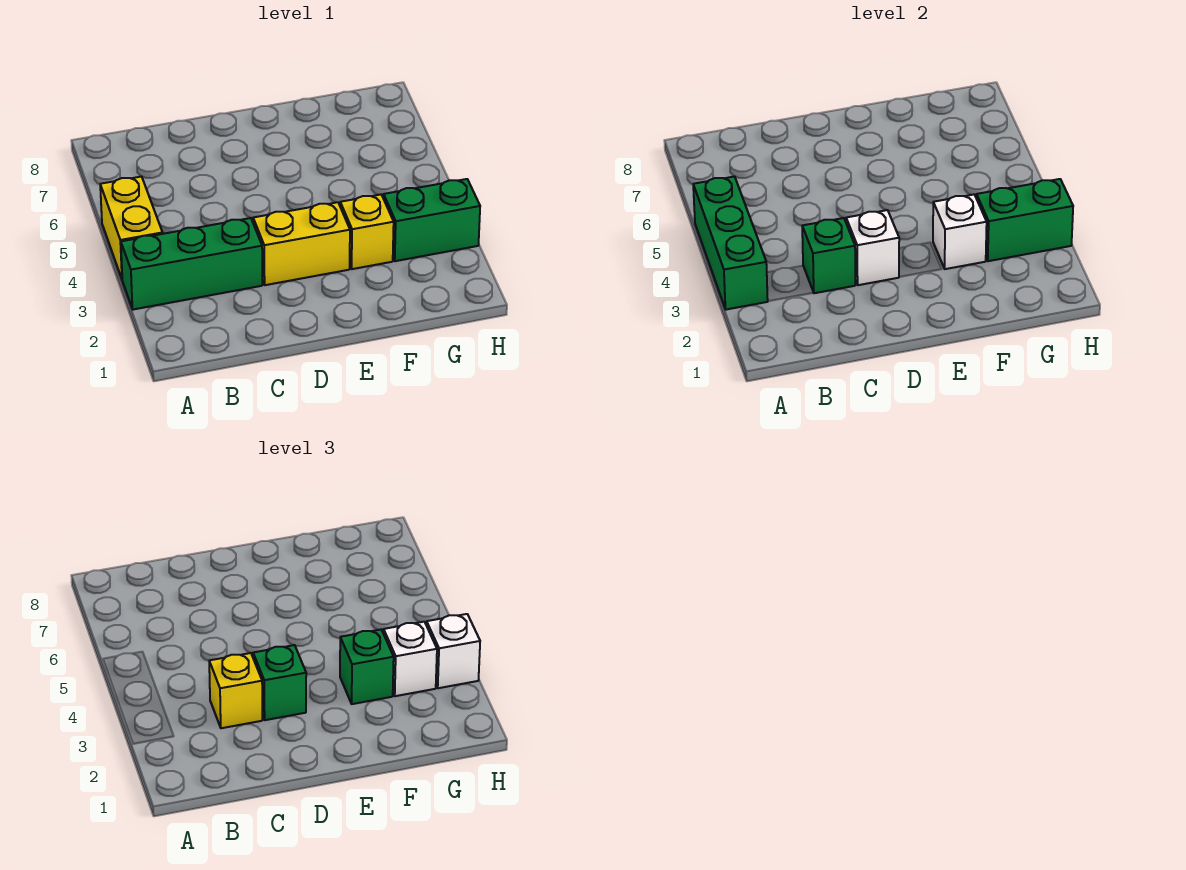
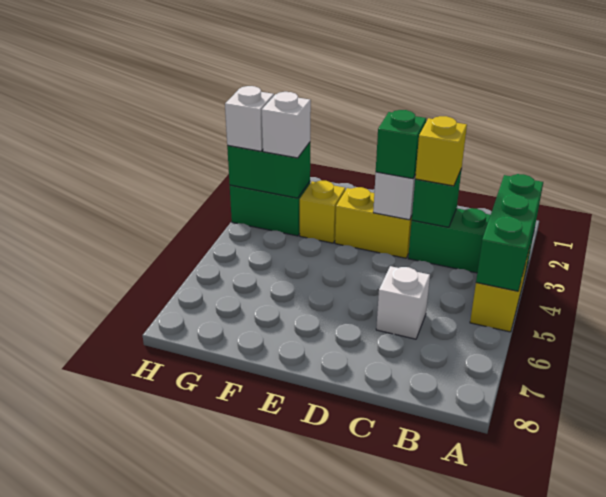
white 1x1 brick [933,195,987,269] -> white 1x1 brick moved to [376,266,430,339]
green 1x1 brick [340,630,394,704] -> none

